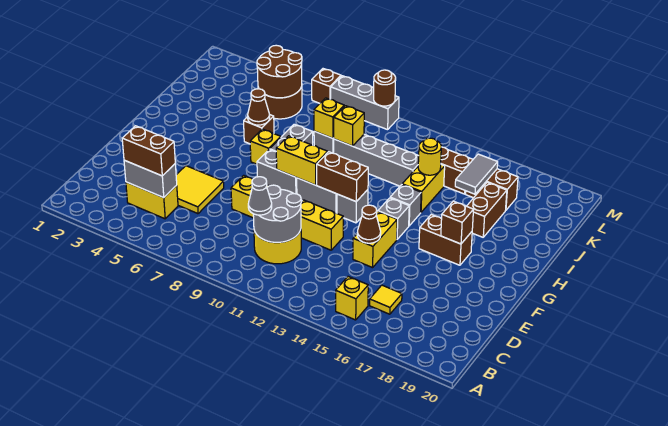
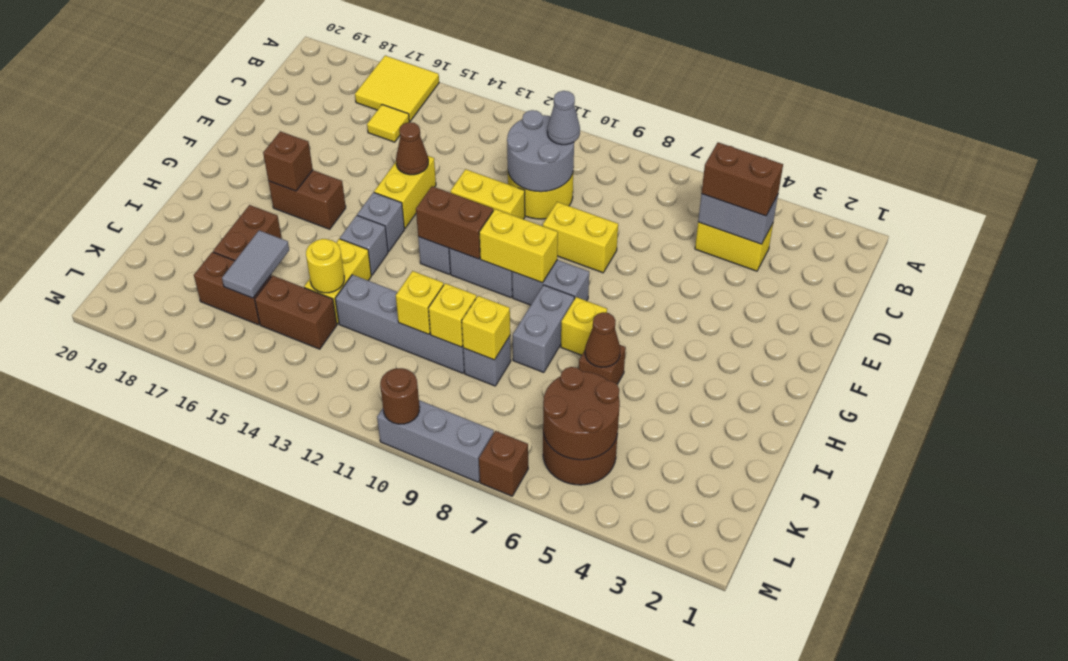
yellow 1x1 brick [336,277,368,320] -> yellow 1x1 brick moved to [396,271,444,334]
yellow 2x2 tile [176,166,224,214] -> yellow 2x2 tile moved to [355,56,439,121]

